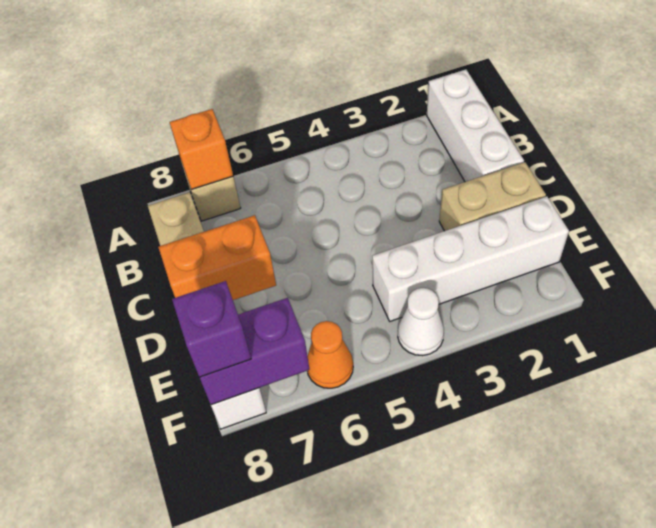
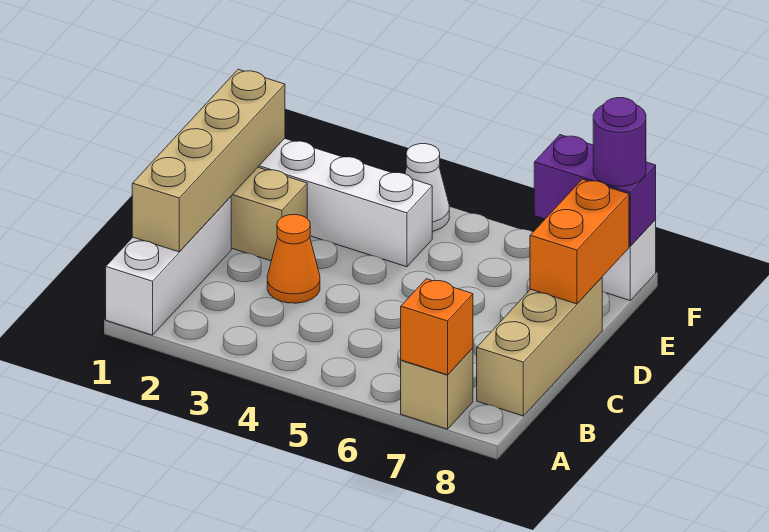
none -> tan 1x4 brick [132,69,285,252]
orange 1x2 brick [158,215,276,300] -> orange 1x2 brick turned to [530,179,629,304]
orange 1x1 cone [307,321,353,388] -> orange 1x1 cone moved to [267,215,320,303]
purple 1x1 brick [172,281,251,377] -> purple 1x1 round brick [593,98,646,186]

